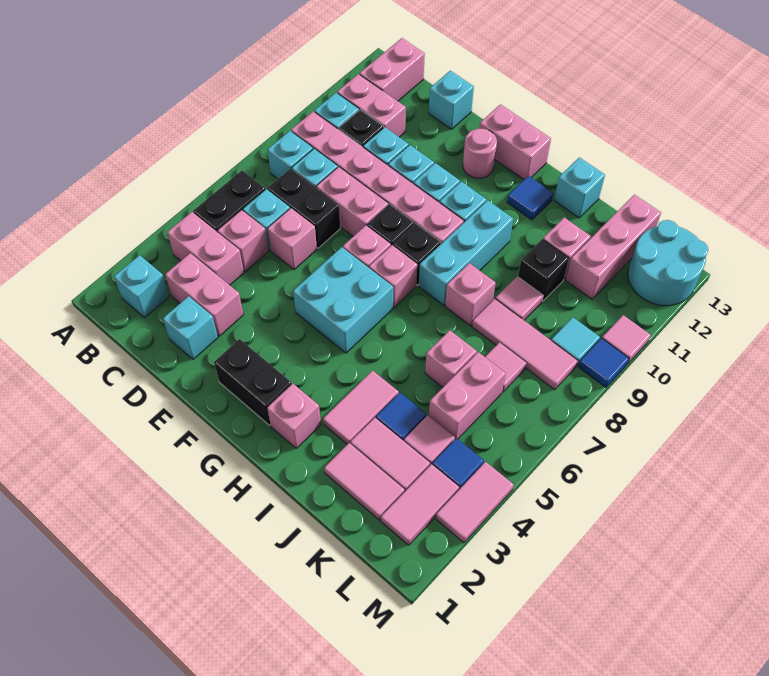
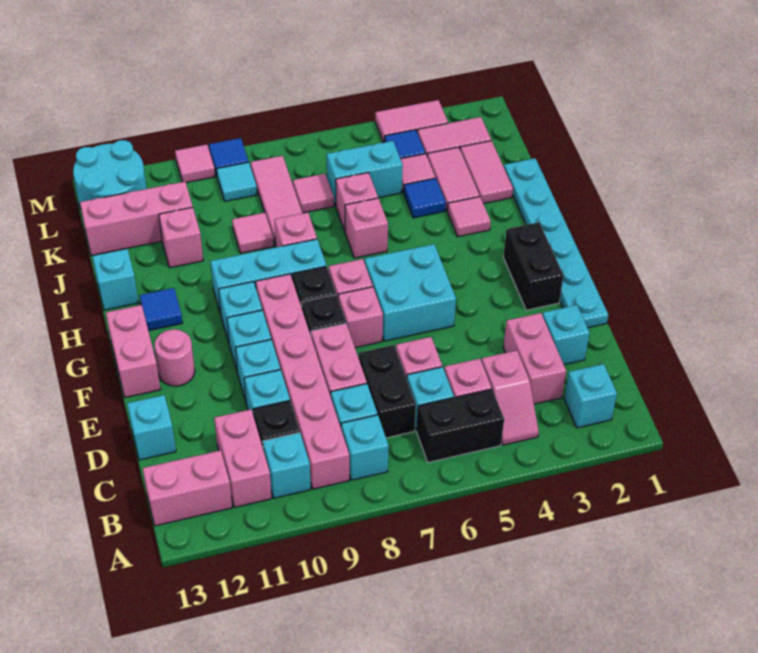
pink 1x2 brick [167,212,244,285] -> pink 1x2 slope [482,350,539,445]
none -> cyan 1x6 plate [504,158,608,328]
pink 1x1 brick [267,384,321,448] -> pink 1x1 brick moved to [345,198,388,258]
pink 1x2 tile [323,371,399,444] -> pink 1x1 tile [448,197,491,237]
black 1x1 brick [518,239,569,301] -> none
pink 1x2 brick [429,352,506,439] -> cyan 1x2 brick [327,141,403,206]

